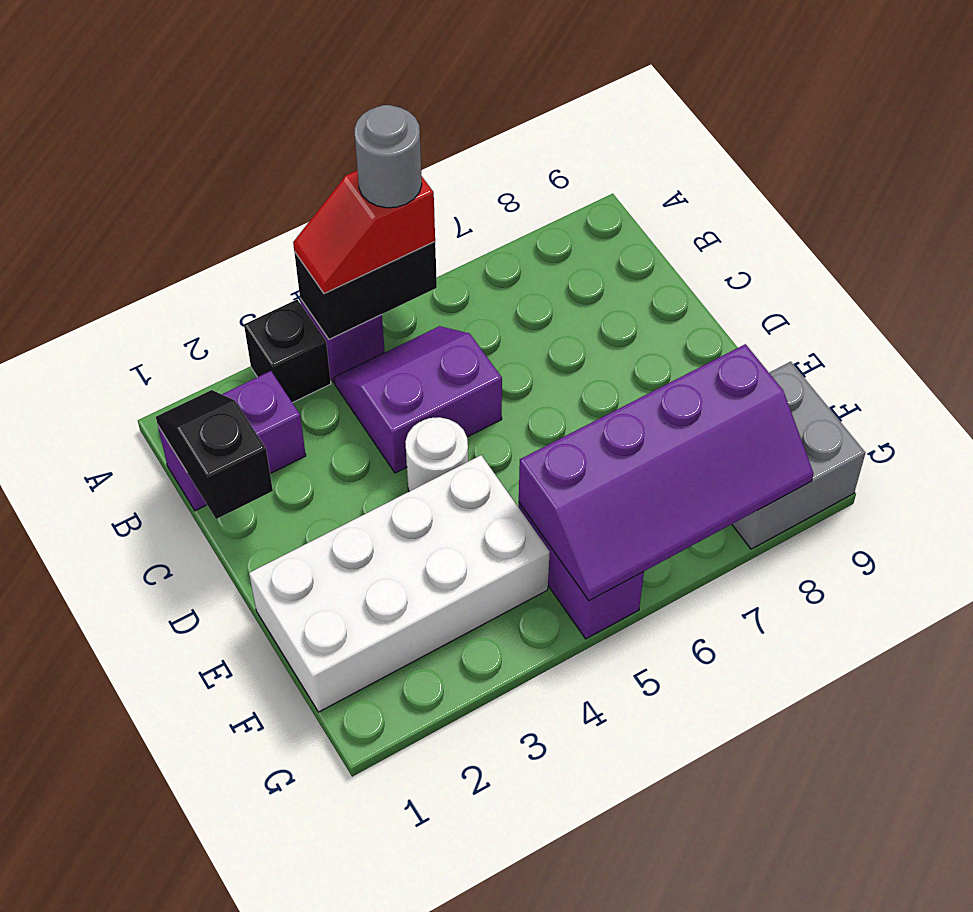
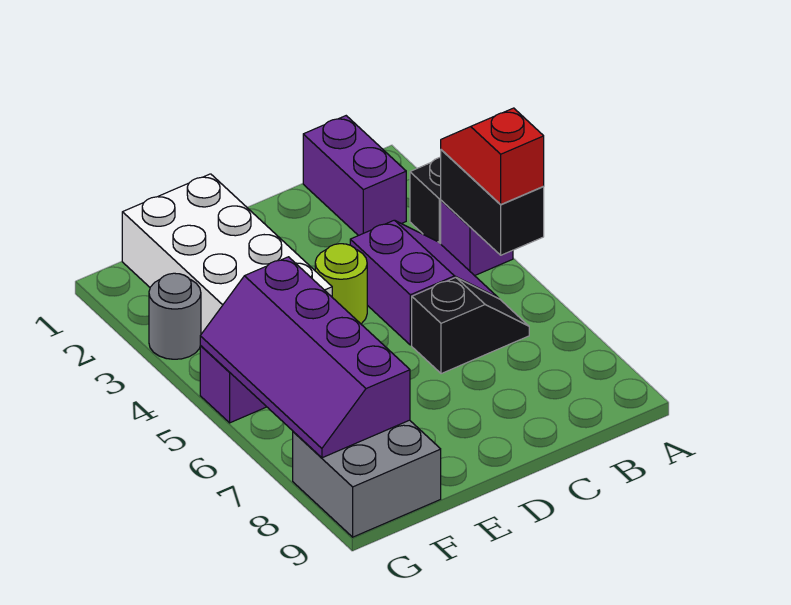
grey 1x1 round brick [354,105,422,208] -> grey 1x1 round brick moved to [149,273,201,359]
black 1x2 slope [156,390,273,519] -> black 1x2 slope moved to [412,277,529,374]
white 1x1 round brick [405,417,468,491] -> lime 1x1 round brick [315,244,367,324]

